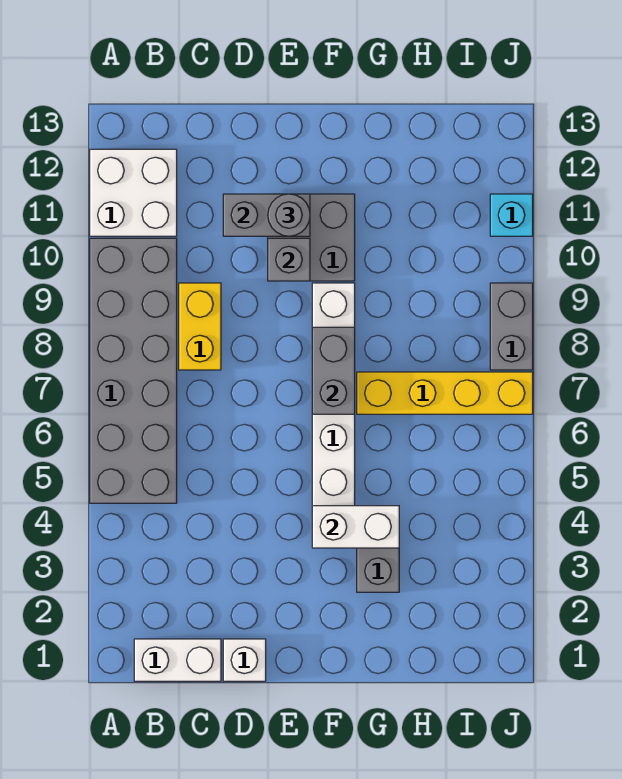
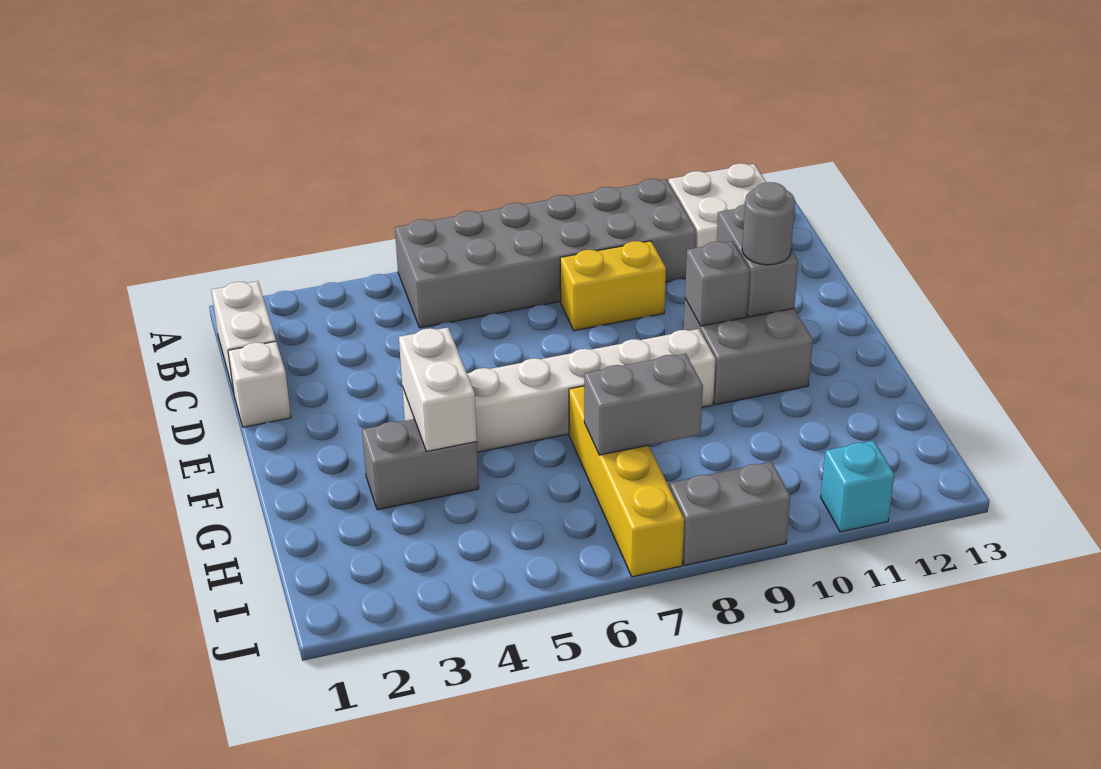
grey 1x2 brick [312,327,355,414] -> grey 1x2 brick moved to [584,354,703,455]

